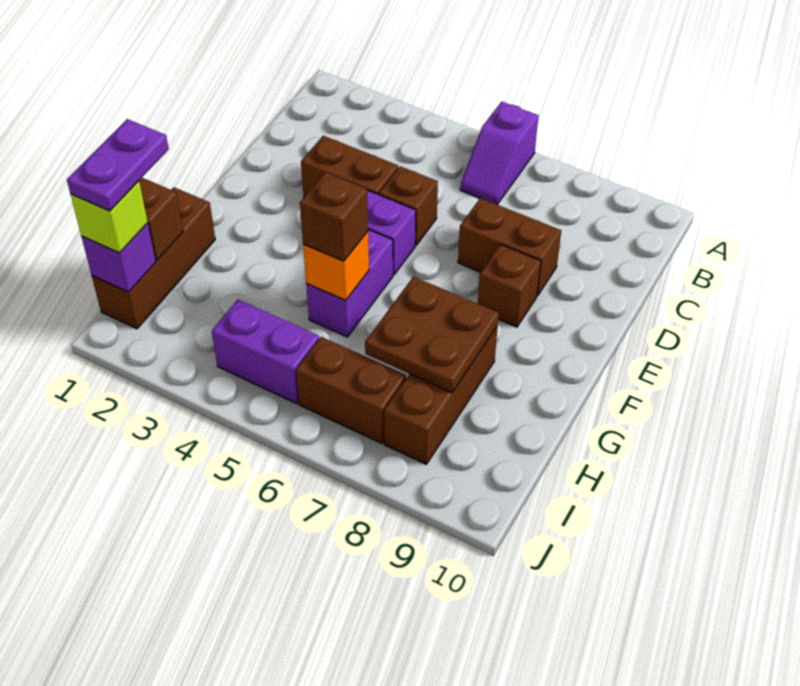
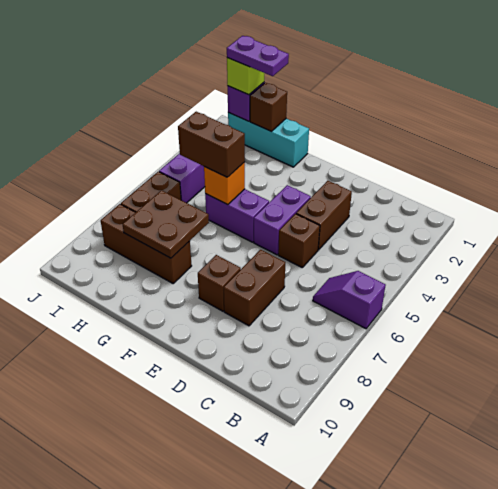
brown 1x3 brick [92,187,215,329] -> cyan 1x3 brick [228,113,309,167]
brown 1x1 brick [300,172,368,261] -> brown 1x2 brick [178,112,245,177]

